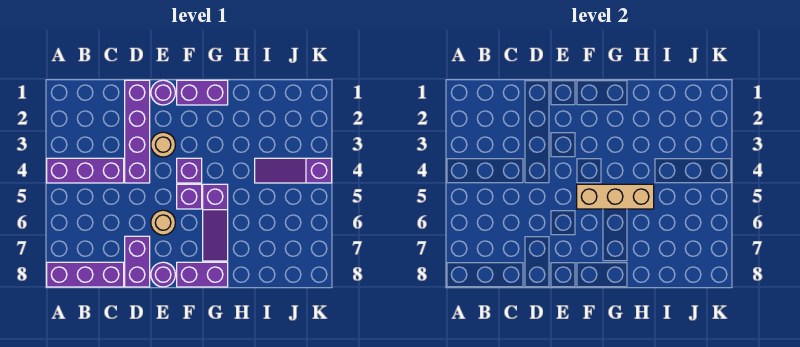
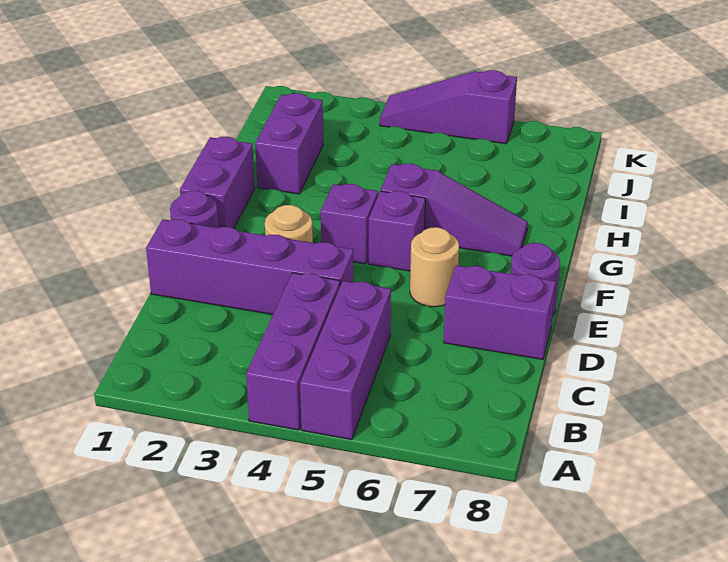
purple 1x3 brick [47,262,124,287] -> purple 1x3 brick moved to [300,281,391,440]
tan 1x3 brick [577,184,654,209] -> none
purple 1x2 brick [177,262,228,287] -> purple 1x2 brick moved to [255,93,323,194]
purple 1x3 slope [255,158,332,183] -> purple 1x3 slope turned to [380,70,517,144]

